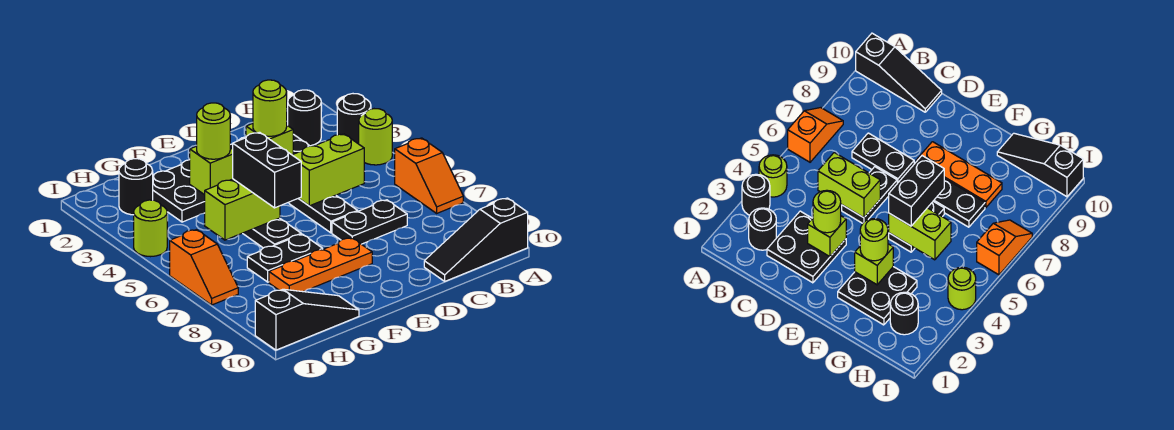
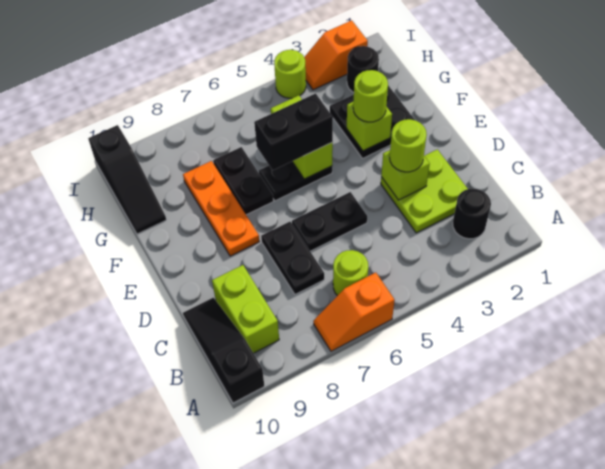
black 1x1 round brick [337,94,371,144] -> none
lime 1x1 round brick [359,109,392,165] -> lime 1x1 round brick moved to [333,250,368,296]
black 2x2 plate [767,211,846,283] -> lime 2x2 plate [381,149,468,233]
lime 1x2 brick [293,134,364,206] -> lime 1x2 brick moved to [212,265,279,353]
orange 1x2 slope [170,230,238,305] -> orange 1x2 slope moved to [304,20,368,90]

